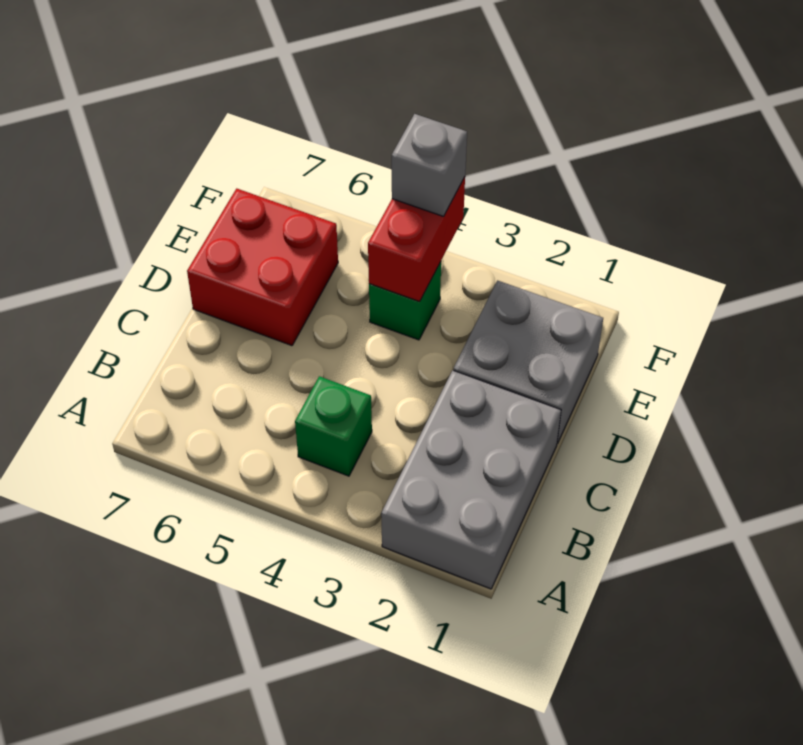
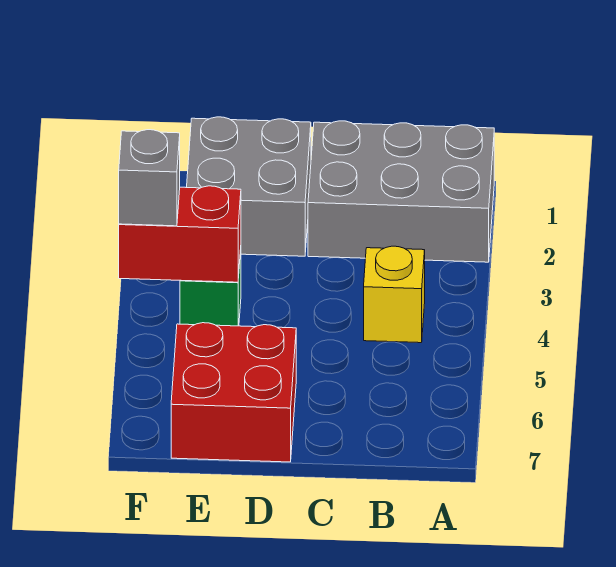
green 1x1 brick [295,376,372,476] -> yellow 1x1 brick [364,246,425,343]

